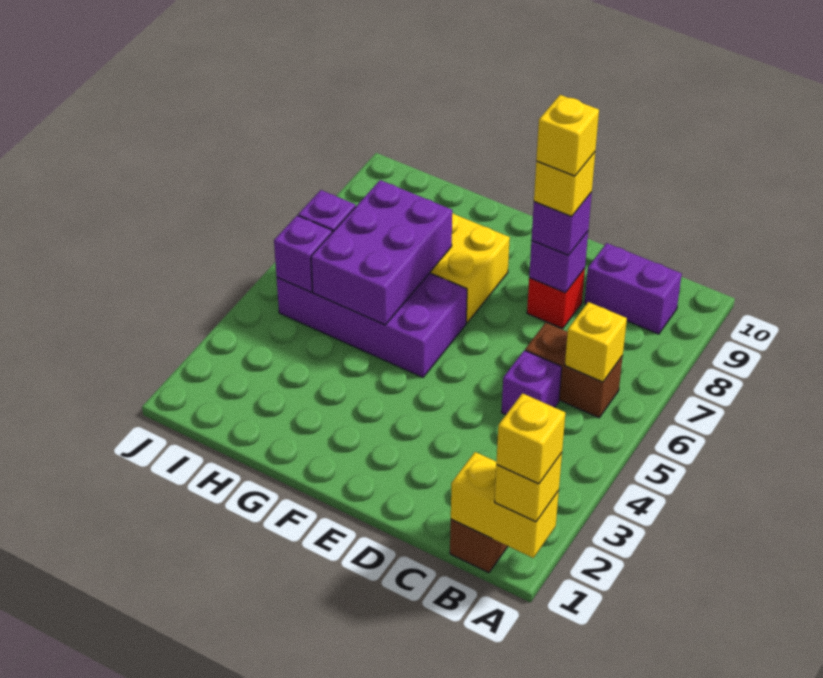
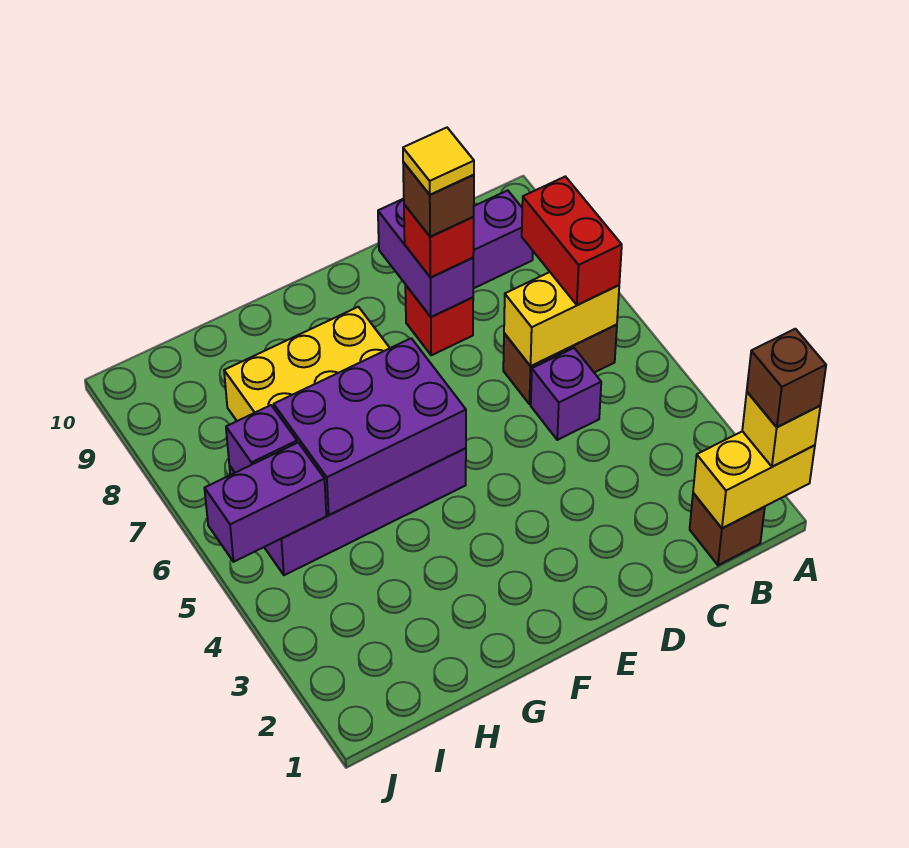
yellow 1x1 brick [496,393,565,484] -> brown 1x1 brick [747,329,826,427]
yellow 1x1 brick [565,302,627,382] -> yellow 1x2 brick [504,272,619,366]
none -> red 1x2 brick [522,176,622,305]
purple 1x1 brick [529,231,588,293] -> purple 1x2 brick [378,199,473,317]
purple 1x1 brick [532,192,592,255] -> red 1x1 brick [404,204,474,277]
yellow 1x1 brick [534,152,595,217] -> brown 1x1 brick [403,162,474,237]
yellow 1x1 brick [536,95,599,176] -> yellow 1x1 tile [403,128,474,195]
purple 2x3 brick [311,180,452,325] -> purple 2x3 brick turned to [274,338,466,515]
purple 1x1 brick [274,215,332,292] -> purple 1x2 brick [205,443,326,562]

